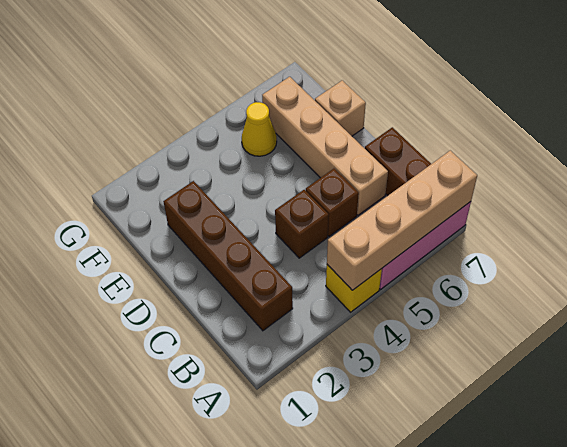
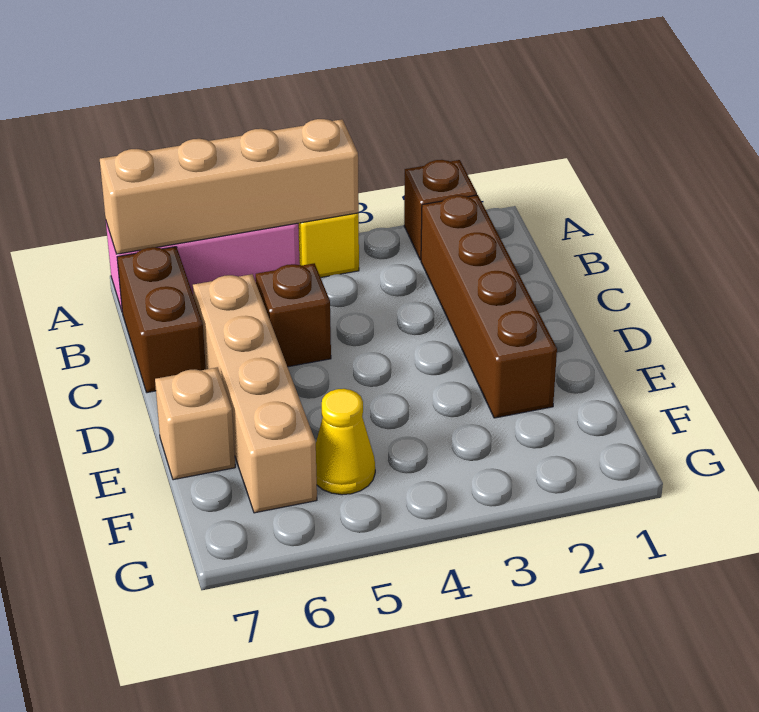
brown 1x1 brick [275,190,329,258] -> brown 1x1 brick moved to [404,160,477,260]

